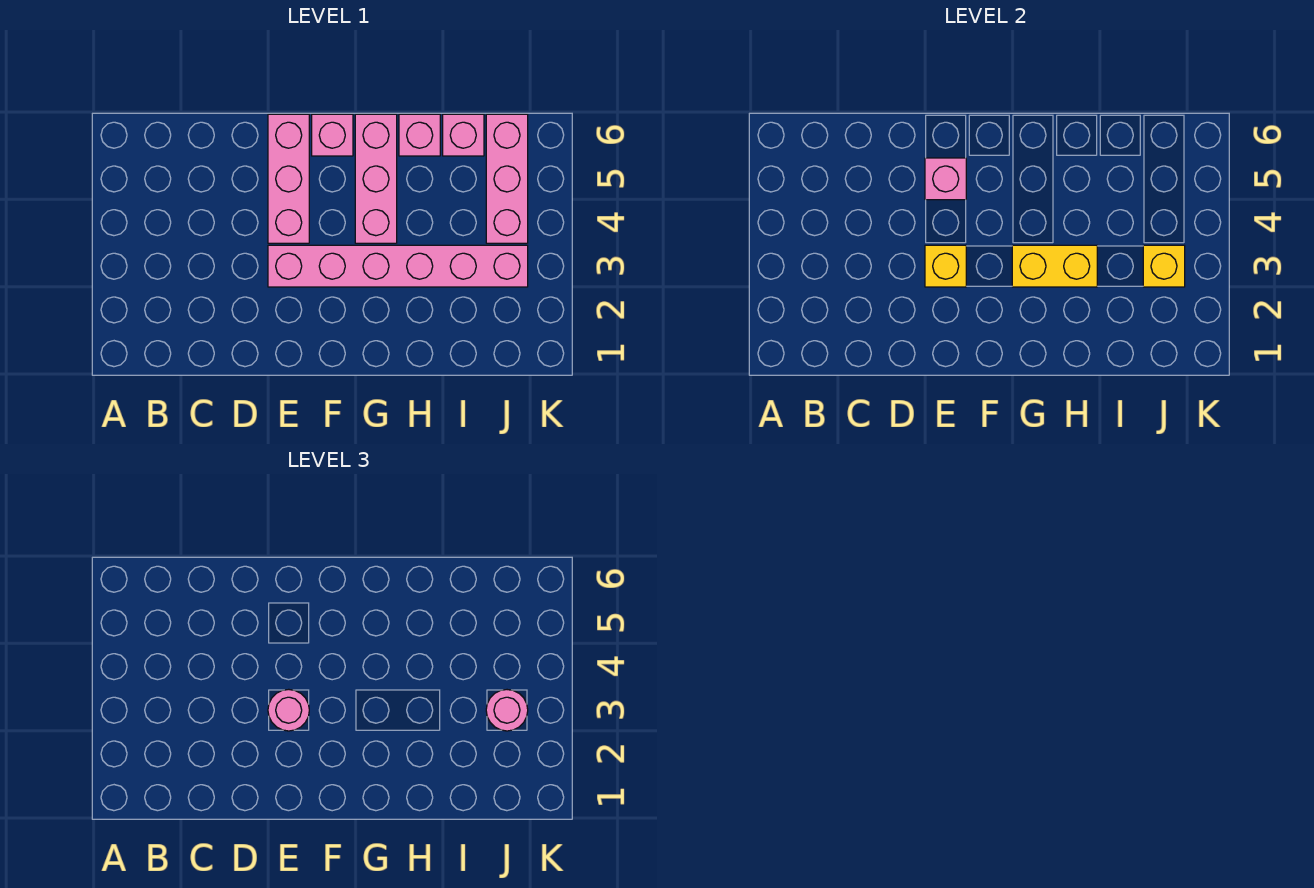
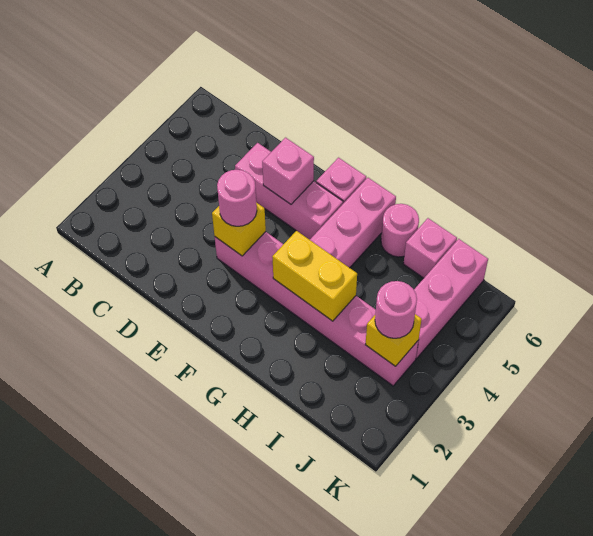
pink 1x3 brick [268,114,309,243] -> pink 1x3 brick turned to [235,143,343,240]
pink 1x1 brick [399,114,440,156] -> pink 1x1 round brick [381,204,419,257]

